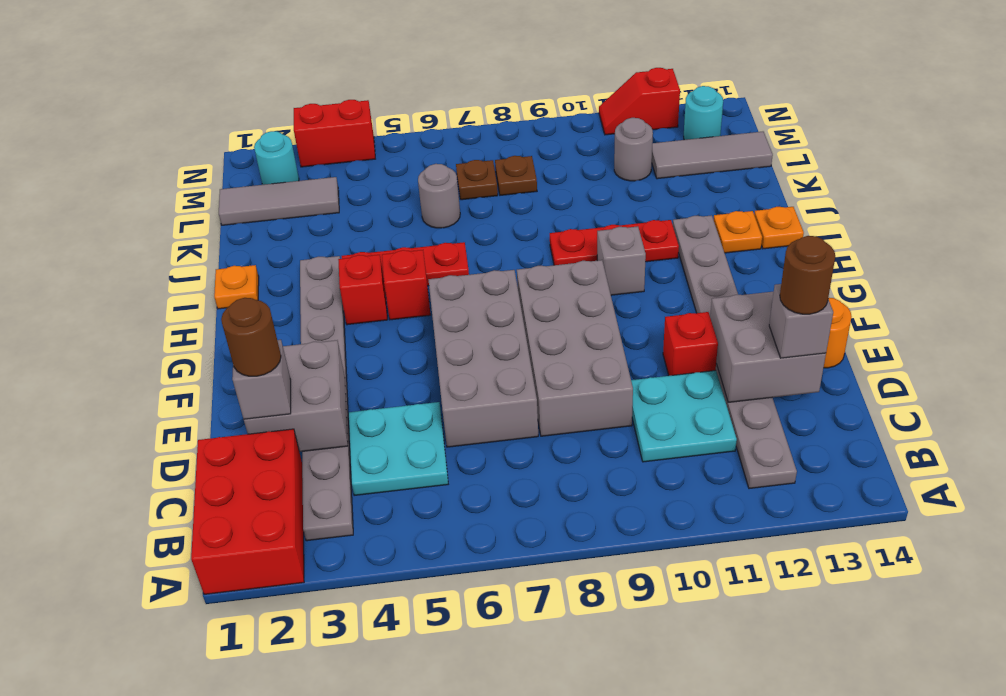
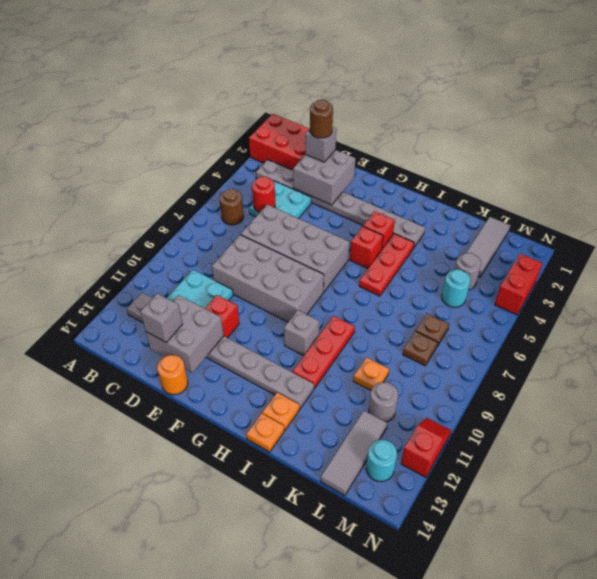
none -> red 1x1 round brick [252,177,275,212]
brown 1x1 round brick [780,236,835,314] -> brown 1x1 round brick moved to [219,189,244,225]
orange 1x1 plate [214,265,259,309] -> orange 1x1 plate moved to [353,357,389,390]
grey 1x1 round brick [418,164,460,228] -> grey 1x1 round brick moved to [455,253,481,290]
cyan 1x1 round brick [254,131,299,185] -> cyan 1x1 round brick moved to [442,270,471,307]

